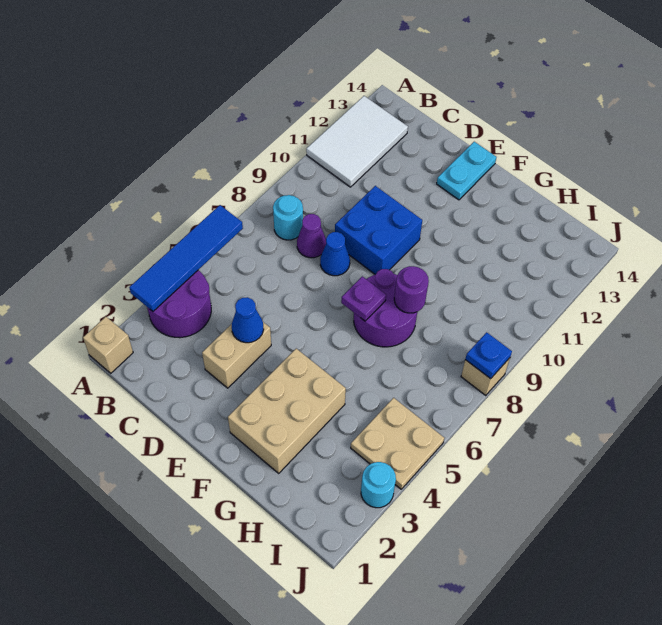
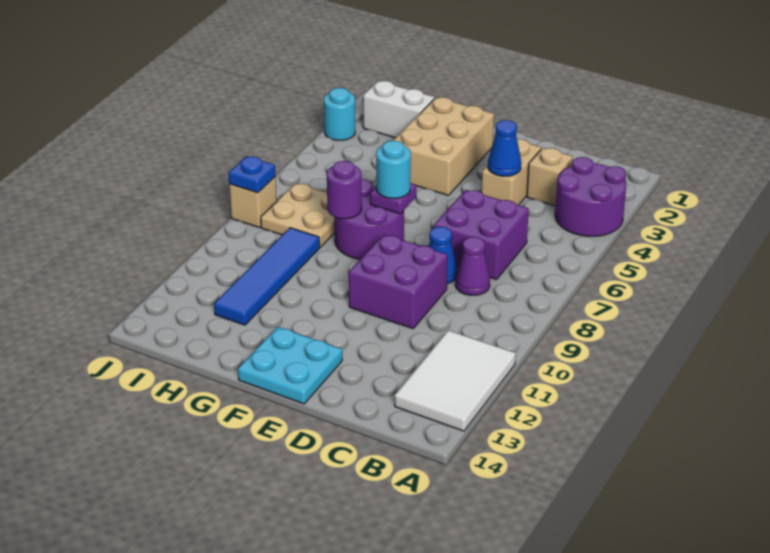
tan 1x1 brick [83,317,133,373] -> tan 1x1 brick moved to [527,148,573,206]
blue 1x4 tile [129,205,243,311] -> blue 1x4 tile moved to [214,228,320,325]
cyan 1x1 round brick [273,195,303,240] -> cyan 1x1 round brick moved to [376,141,411,198]
none -> purple 2x2 brick [434,190,529,280]
blue 2x2 brick [335,186,422,275] -> purple 2x2 brick [349,234,448,329]
cyan 1x2 plate [437,142,497,200] -> cyan 2x2 plate [238,327,342,404]
none -> white 1x2 brick [363,81,435,138]
tan 2x2 plate [351,398,444,489] -> tan 2x2 plate moved to [261,183,335,247]

